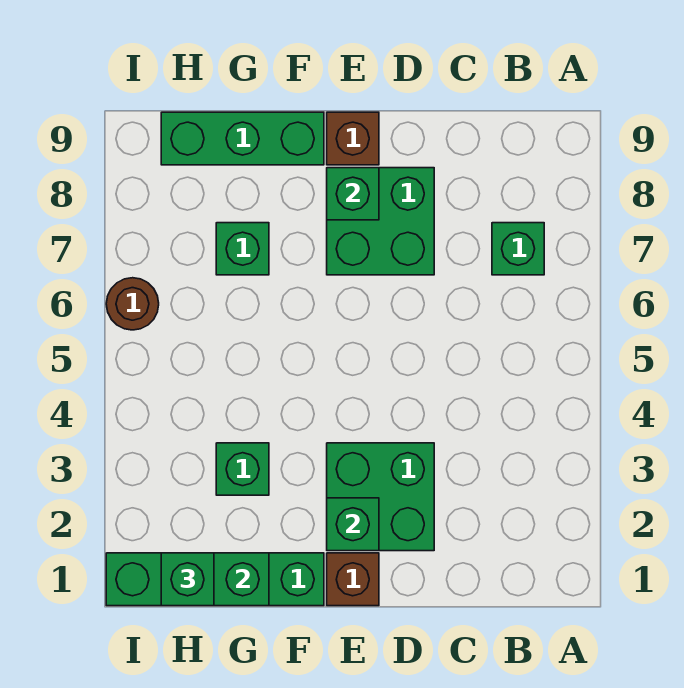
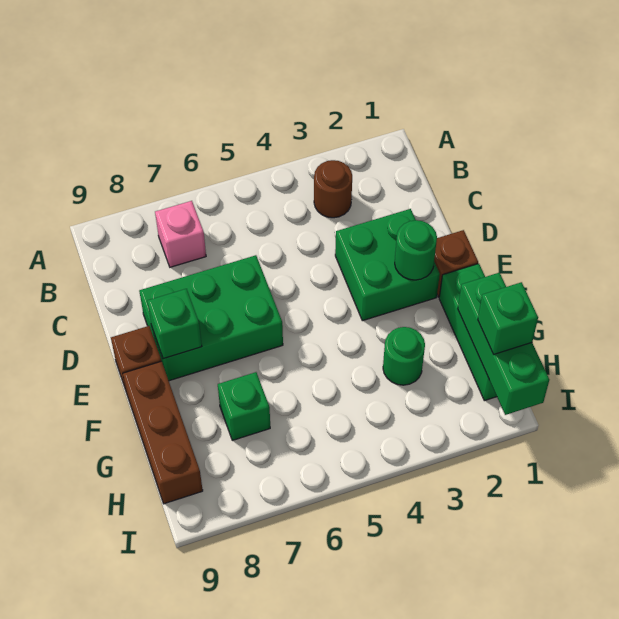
green 1x1 brick [492,223,544,275] -> pink 1x1 brick [155,201,206,267]
green 2x2 brick [327,168,434,275] -> green 2x3 brick [139,255,283,381]
green 1x1 brick [327,498,379,551] -> green 1x1 round brick [395,220,437,280]
green 1x3 brick [161,112,324,165] -> brown 1x3 brick [123,361,203,504]
green 1x1 brick [216,443,269,495] -> green 1x1 round brick [383,327,425,385]
brown 1x1 round brick [106,278,159,330] -> brown 1x1 round brick moved to [314,160,352,218]

